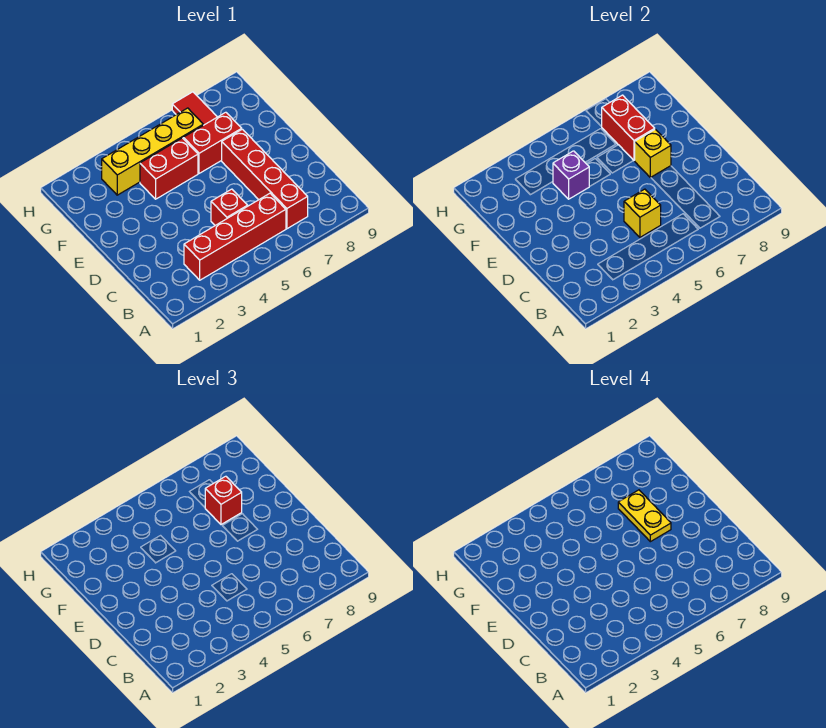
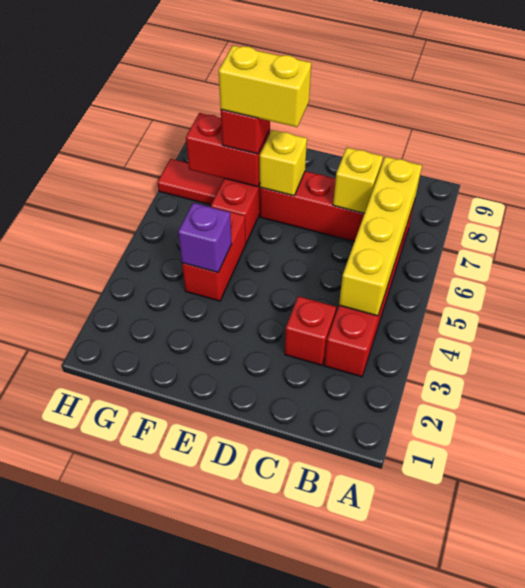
red 1x1 brick [211,189,248,225] -> red 1x1 brick moved to [285,296,336,365]
yellow 1x1 brick [624,189,661,237] -> yellow 1x1 brick moved to [333,148,383,213]
yellow 1x2 plate [618,490,671,542] -> yellow 1x2 brick [219,46,311,127]
yellow 1x4 brick [102,108,203,195] -> yellow 1x4 brick moved to [339,157,422,316]

